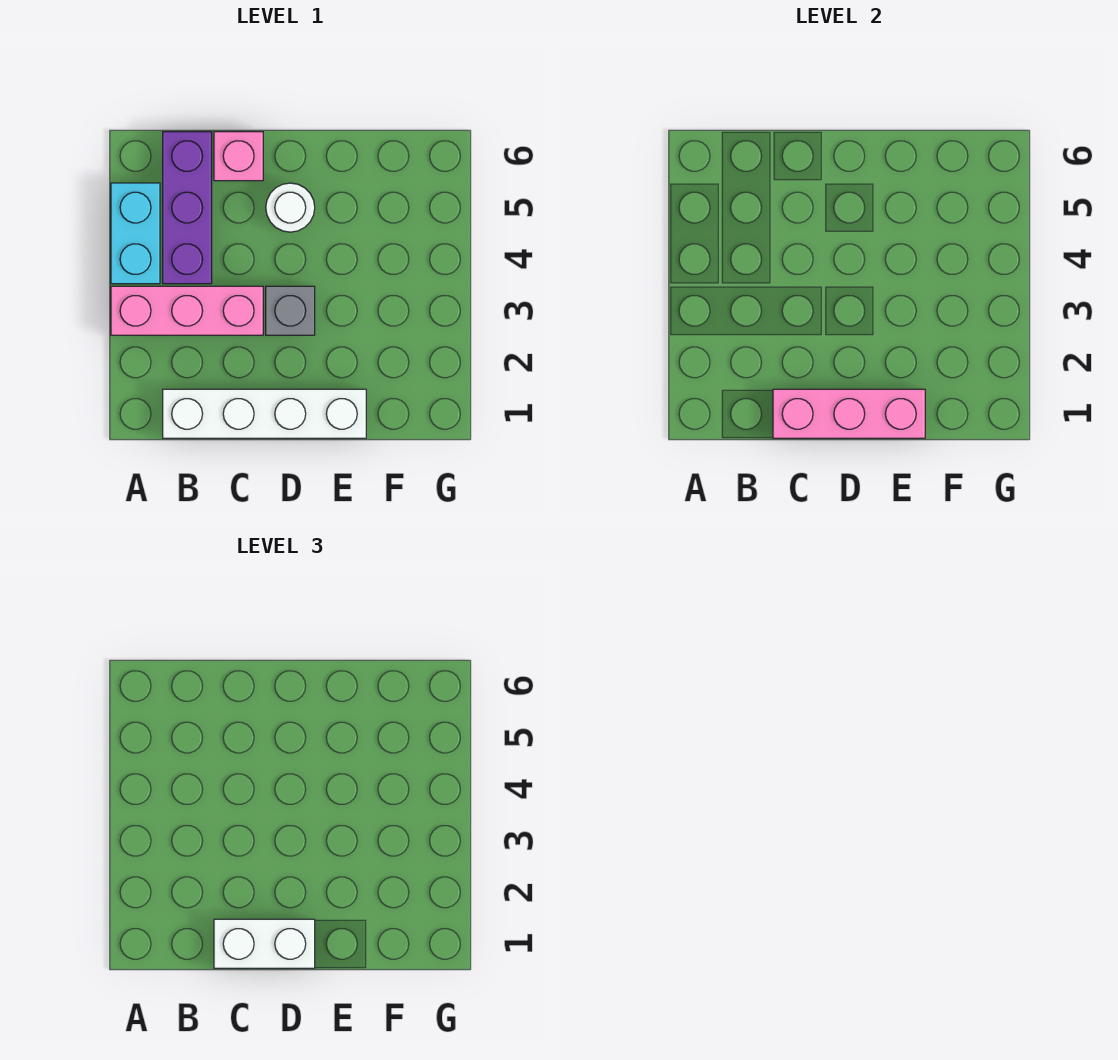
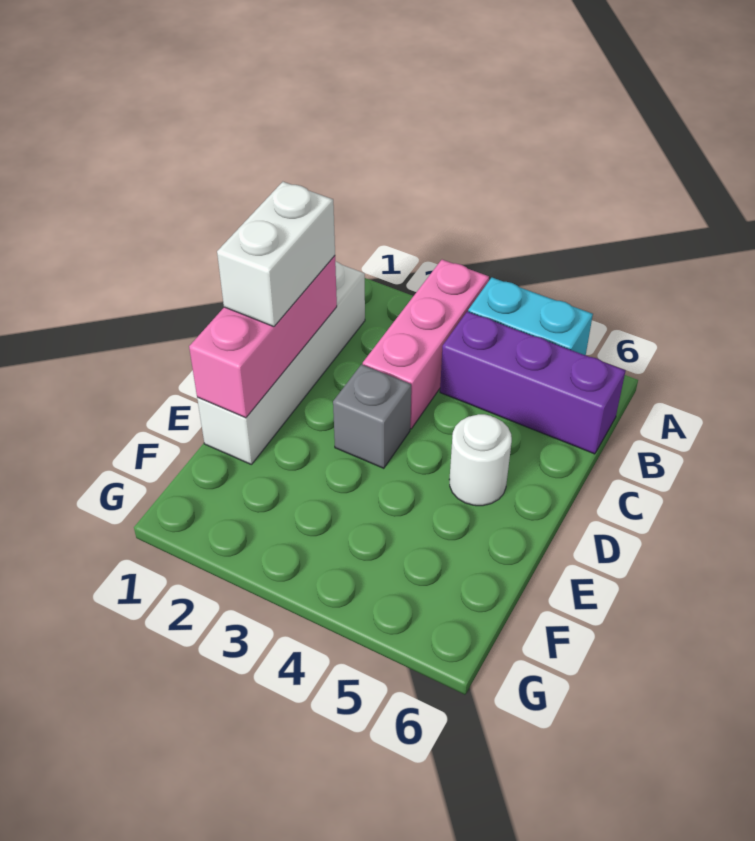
pink 1x1 brick [214,132,263,181] -> none

